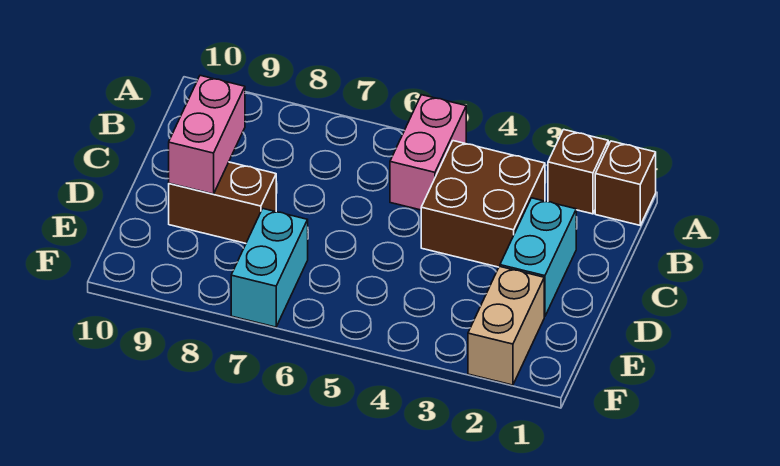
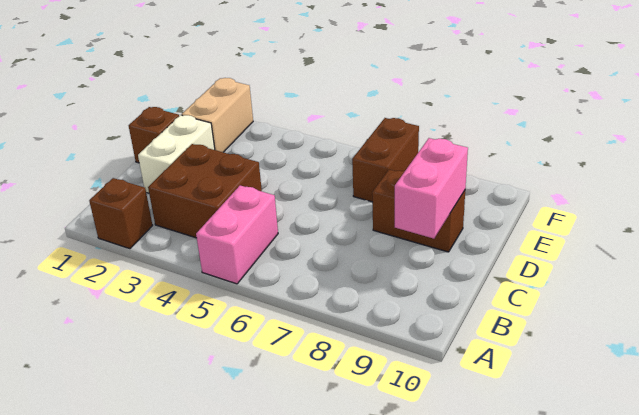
brown 1x1 brick [595,141,656,225] -> brown 1x1 brick moved to [129,107,179,163]
cyan 1x2 brick [500,198,576,317] -> white 1x2 brick [138,115,215,193]
cyan 1x2 brick [231,209,308,327] -> brown 1x2 brick [352,118,419,202]

